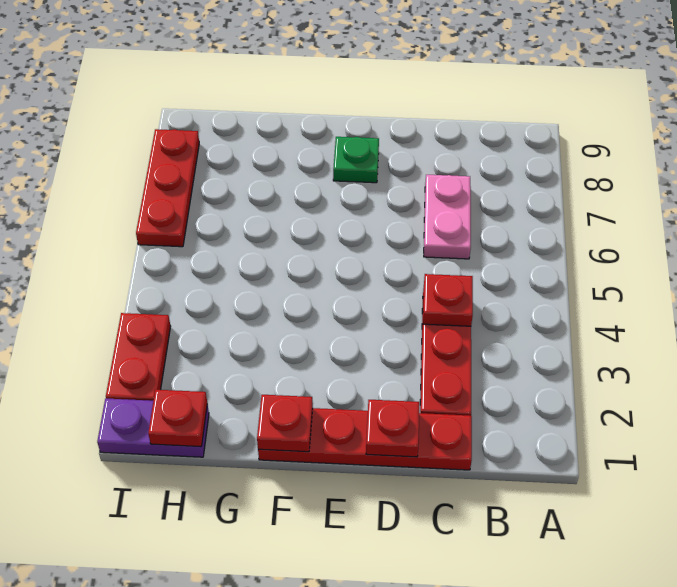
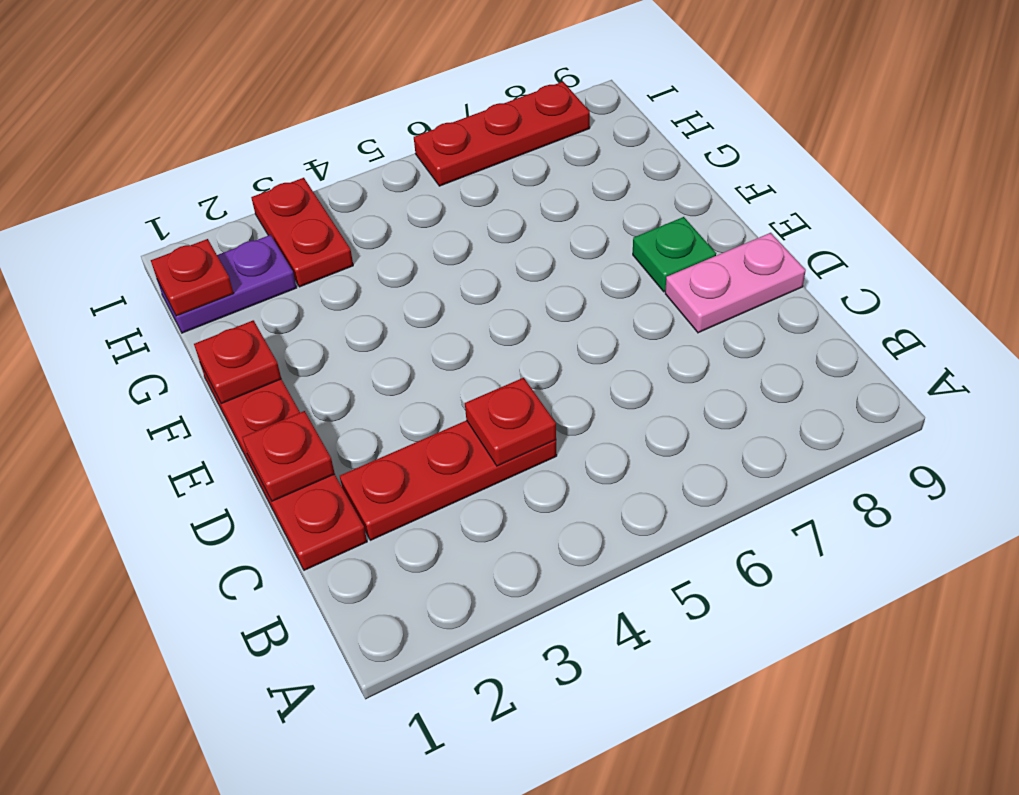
pink 1x2 plate [424,175,471,259] -> pink 1x2 plate moved to [665,233,806,333]
purple 1x2 plate [97,398,209,457] -> purple 1x2 plate turned to [157,235,297,333]
red 1x2 plate [106,313,171,401] -> red 1x2 plate turned to [251,178,353,287]

